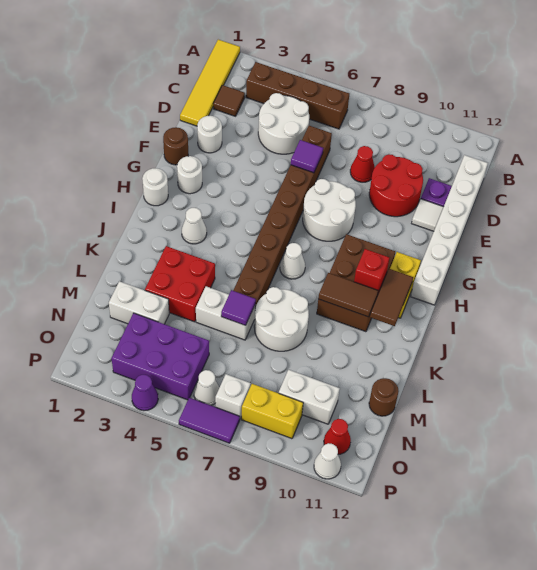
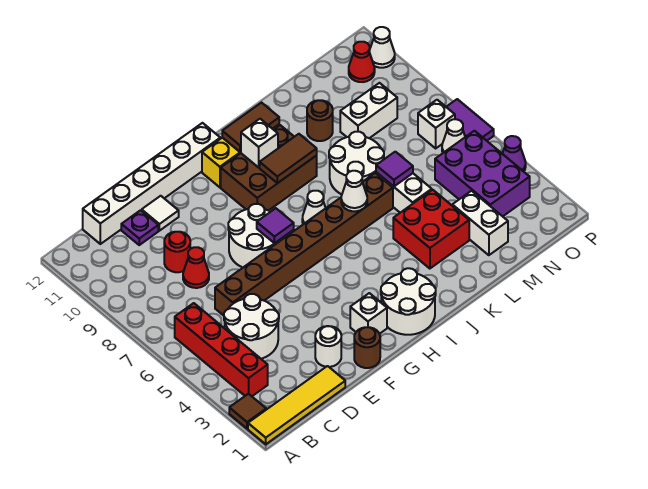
brown 1x4 brick [246,62,349,129] -> red 1x4 brick [175,303,268,396]
brown 1x1 tile [213,85,245,116] -> brown 1x1 tile moved to [229,394,266,429]
red 2x2 round brick [369,154,423,217] -> red 1x1 round brick [164,232,190,272]
purple 1x1 tile [291,140,323,173] -> purple 1x1 tile moved to [257,208,294,243]
white 1x1 round brick [177,156,202,194] -> white 1x1 brick [350,293,387,334]
white 1x1 round brick [142,168,168,206] -> white 2x2 round brick [381,268,436,335]
white 1x1 cone [182,208,207,244] -> white 1x1 cone moved to [341,171,367,211]
red 1x1 brick [354,249,389,293] -> white 1x1 brick [241,119,278,167]
brown 1x2 tile [318,273,378,317] -> brown 1x2 tile turned to [260,134,317,183]
brown 1x1 round brick [369,378,399,416] -> brown 1x1 round brick moved to [307,100,333,141]
white 1x2 brick [279,370,340,424] -> white 1x2 brick turned to [340,83,397,138]
yellow 1x2 brick [241,384,303,439] -> none

